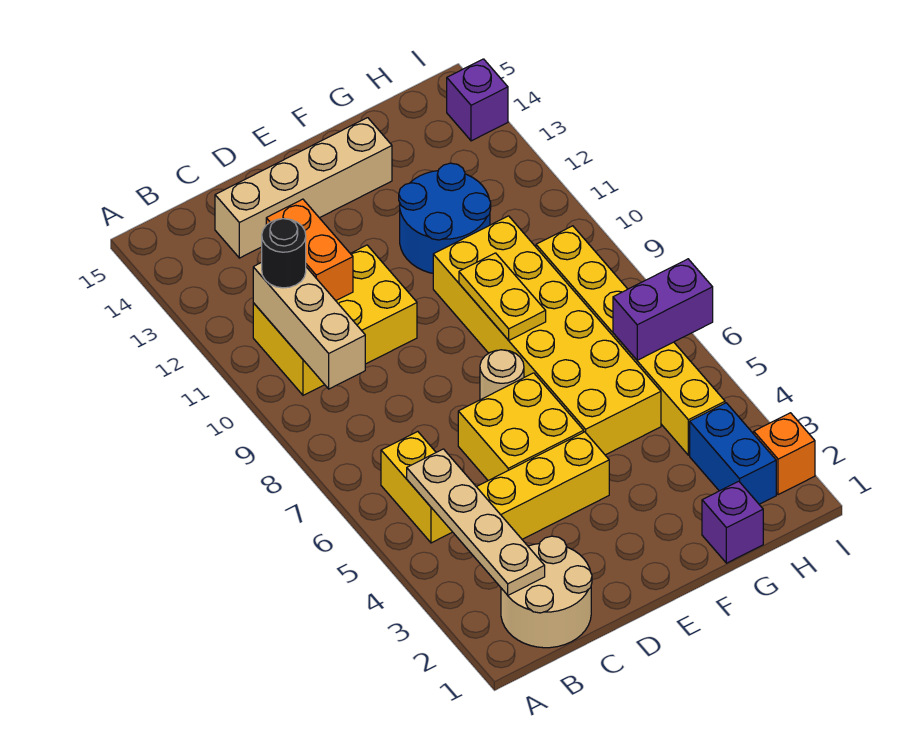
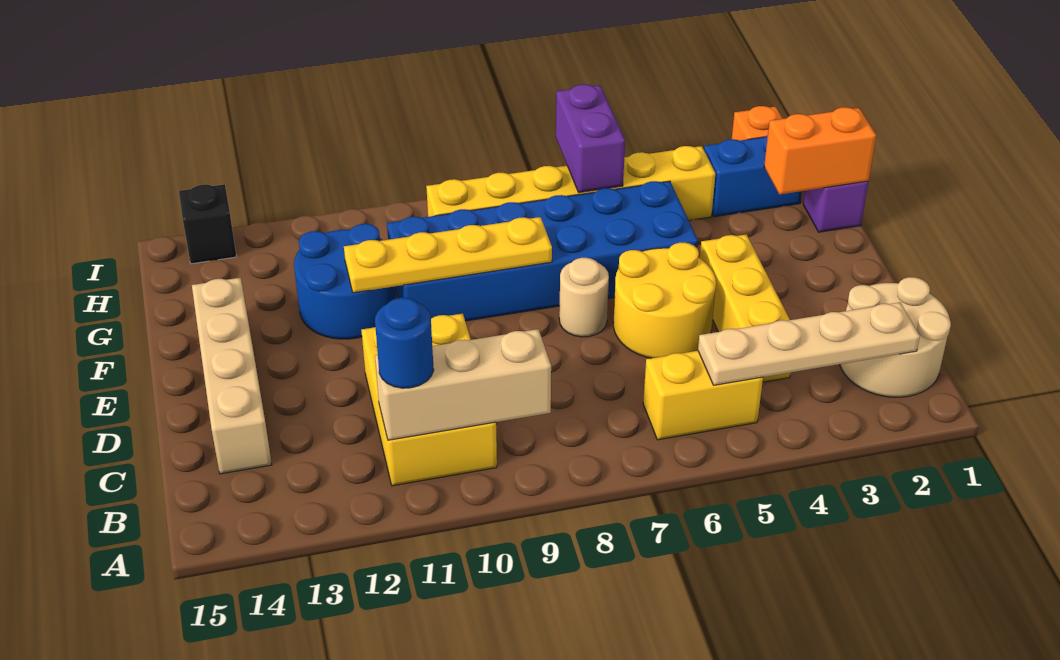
black 1x1 round brick [262,219,306,288] -> blue 1x1 round brick [375,298,434,388]
orange 1x2 brick [266,199,353,301] -> orange 1x2 brick moved to [764,107,876,194]
yellow 2x2 brick [458,373,584,481] -> yellow 2x2 round brick [613,242,716,358]
yellow 2x6 brick [433,216,661,455] -> blue 2x6 brick [387,181,698,321]
yellow 1x2 plate [459,253,546,340] -> yellow 1x4 plate [344,217,552,293]
purple 1x1 brick [447,59,508,141] -> black 1x1 brick [179,184,237,264]

